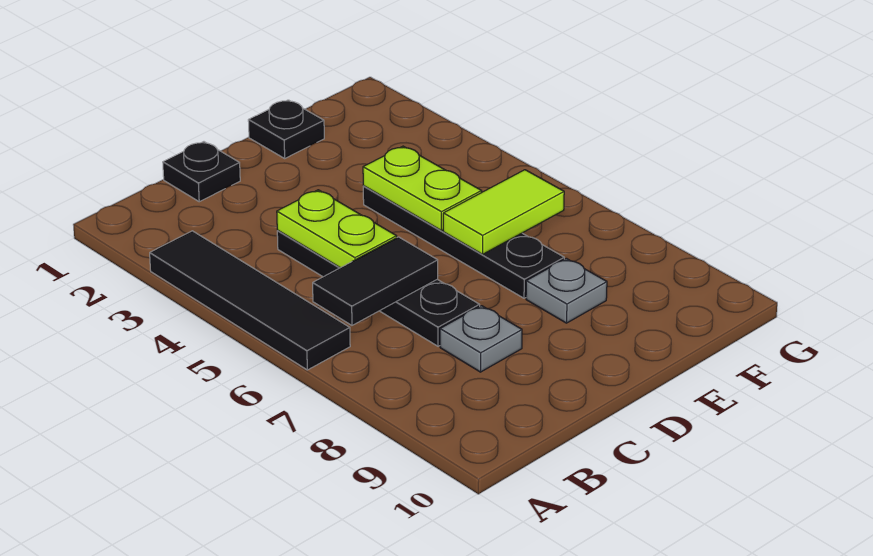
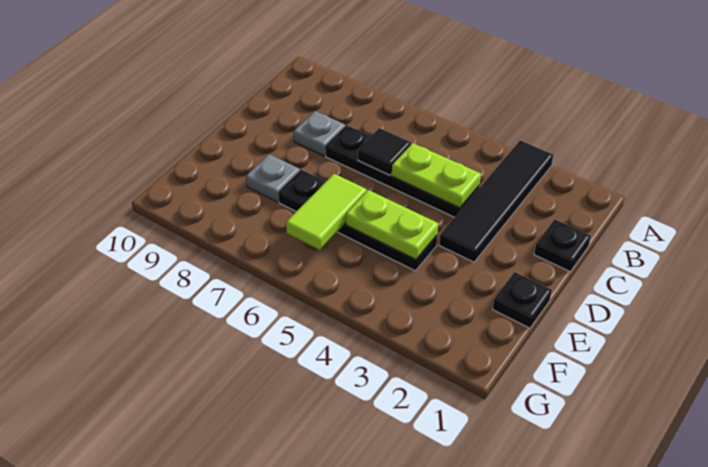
black 1x4 tile [150,231,350,370] -> black 1x4 tile turned to [439,140,553,262]
black 1x2 tile [313,237,438,325] -> black 1x1 tile [358,128,411,175]

